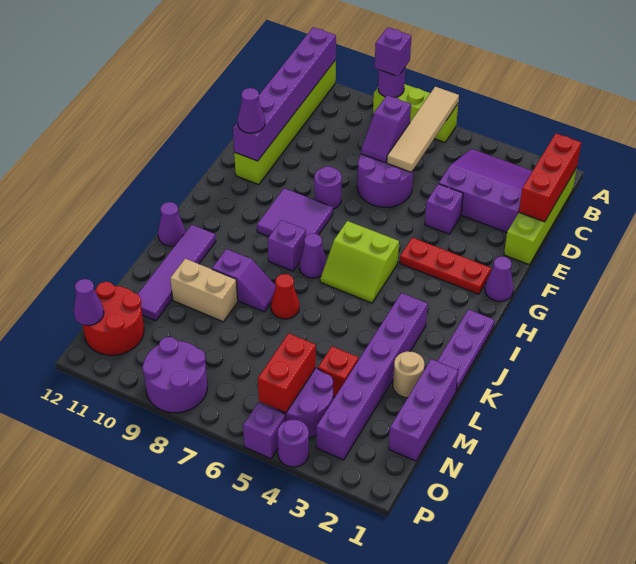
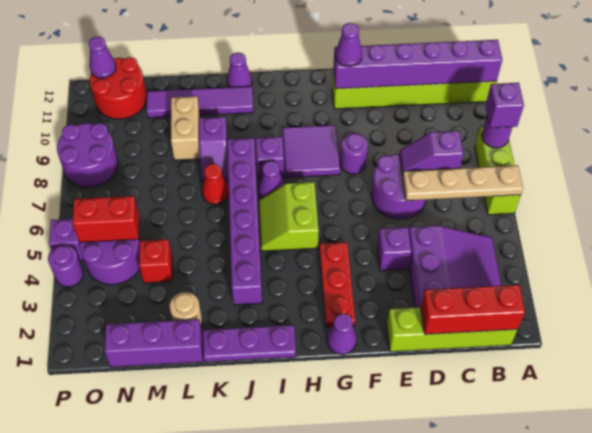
tan 1x4 tile [387,87,459,172] -> tan 1x4 plate [403,165,523,201]
purple 1x6 brick [316,293,428,460] -> purple 1x6 brick turned to [227,138,262,305]

